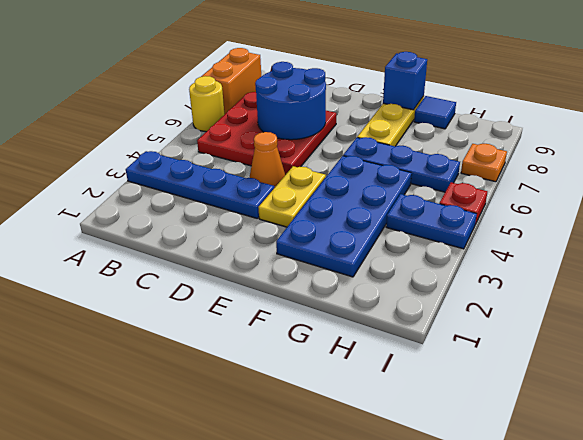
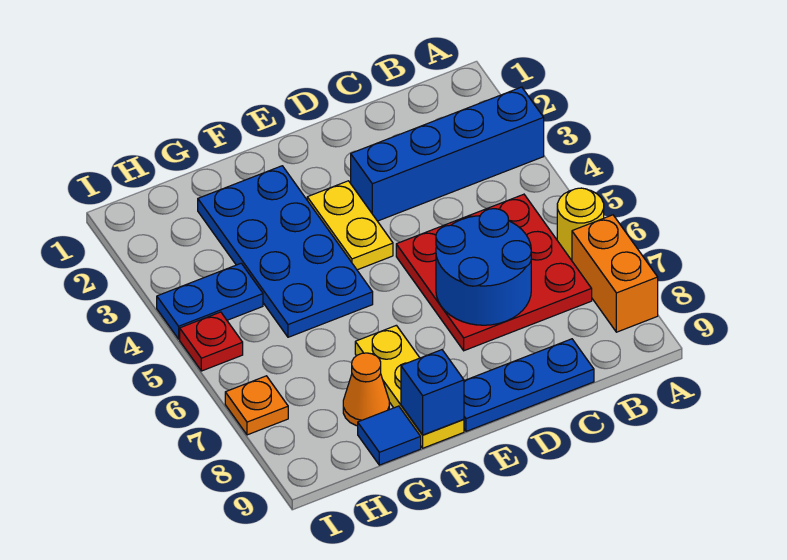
blue 1x4 plate [126,151,274,218] -> blue 1x4 brick [351,87,544,221]
orange 1x1 cone [250,132,285,188] -> orange 1x1 cone moved to [343,353,389,426]
blue 1x3 plate [343,137,460,192] -> blue 1x3 plate moved to [464,339,594,431]

